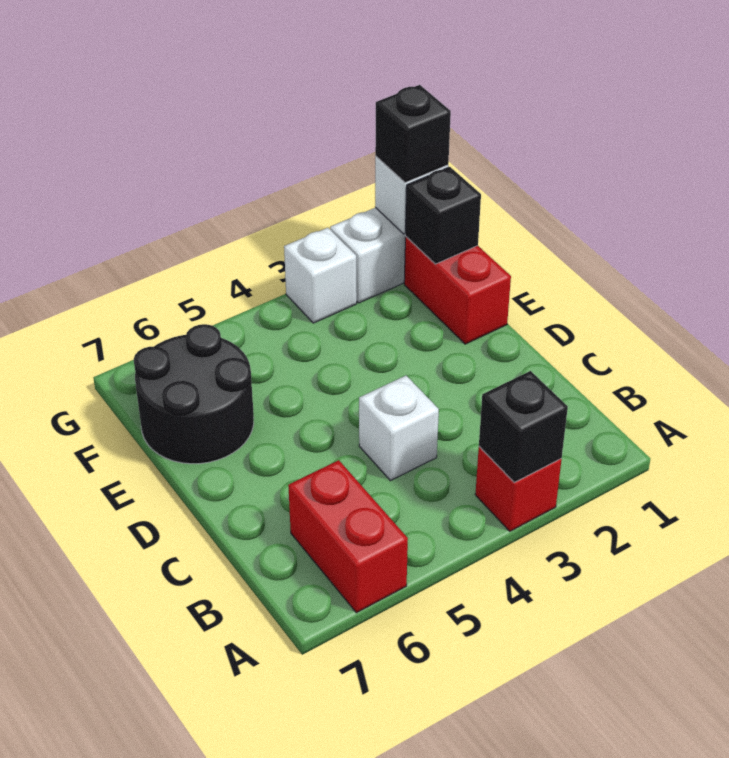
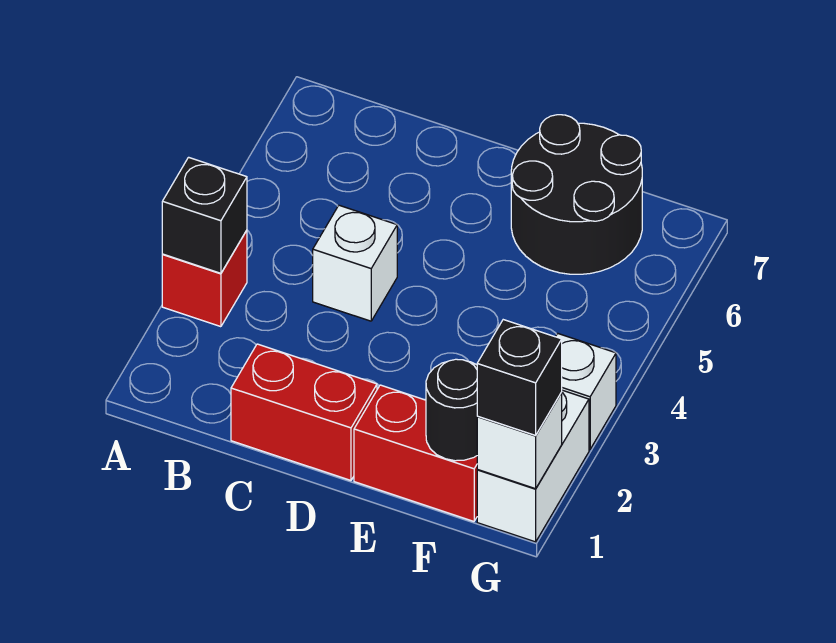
red 1x2 brick [288,460,408,613] -> red 1x2 brick moved to [231,344,377,480]
black 1x1 brick [405,167,481,264] -> black 1x1 round brick [426,359,477,461]

